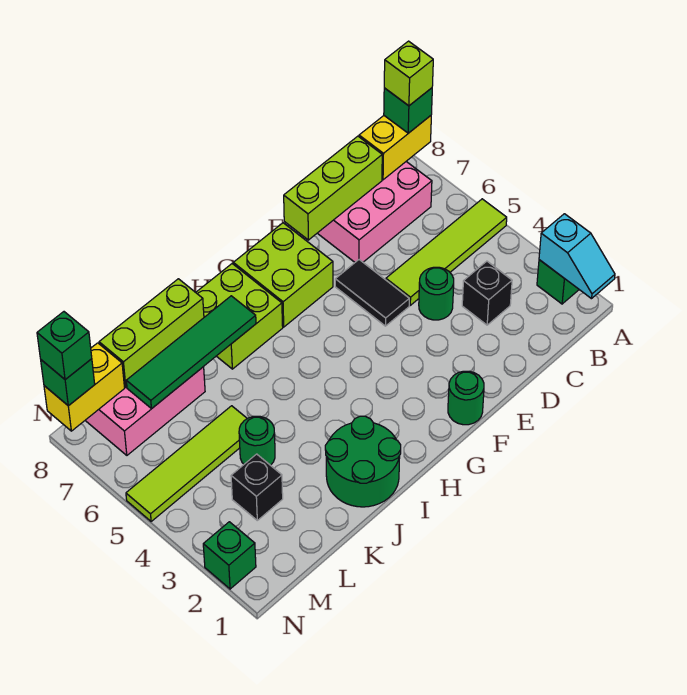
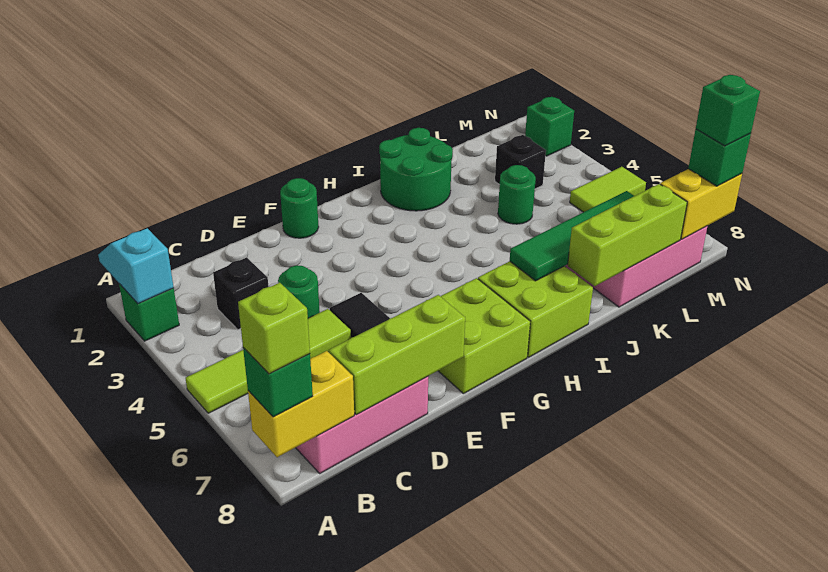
lime 1x4 tile [126,406,247,522] -> lime 1x2 tile [570,167,646,212]

